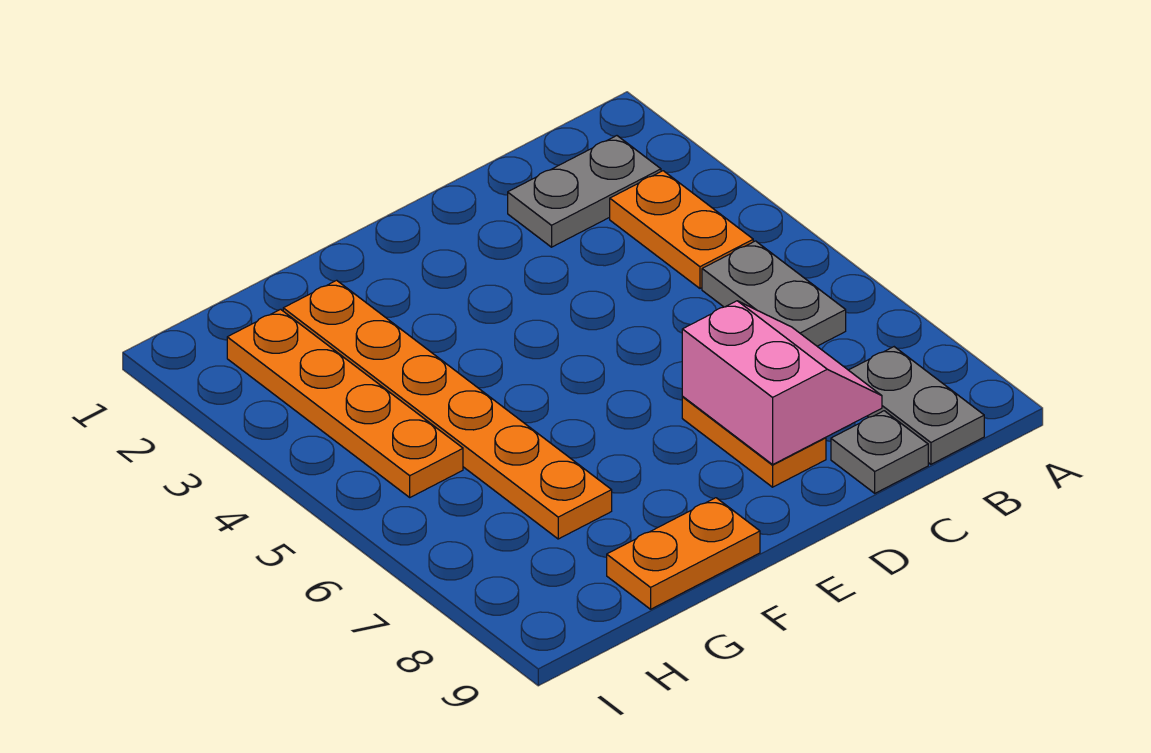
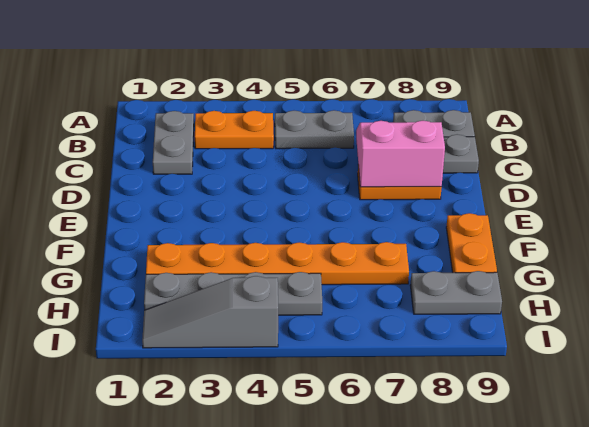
orange 1x4 plate [227,309,463,497] -> grey 1x4 plate [144,272,322,315]
none -> grey 1x2 plate [410,271,502,314]
none -> grey 1x3 slope [142,276,278,348]

